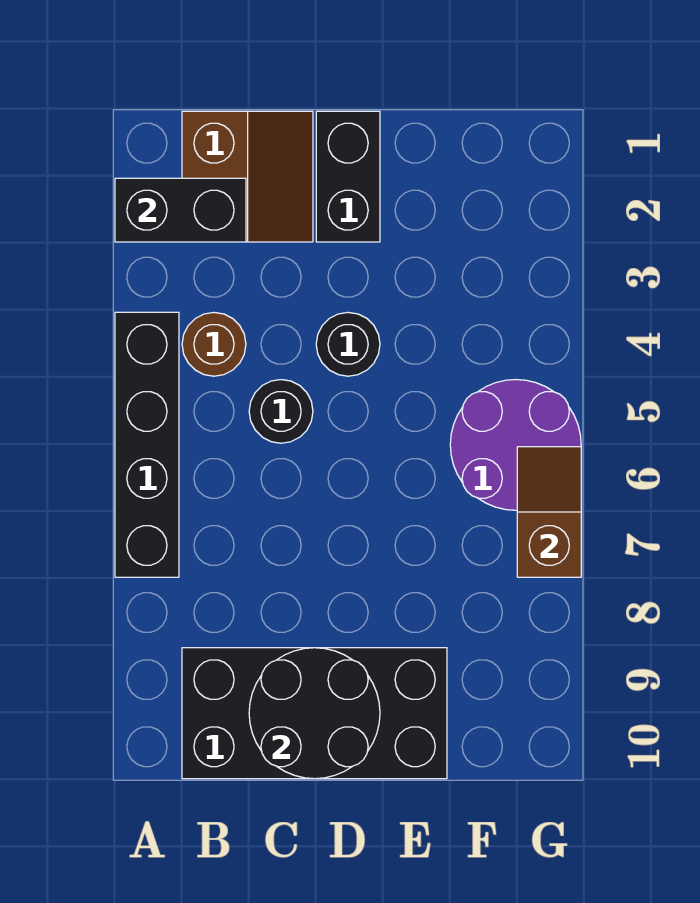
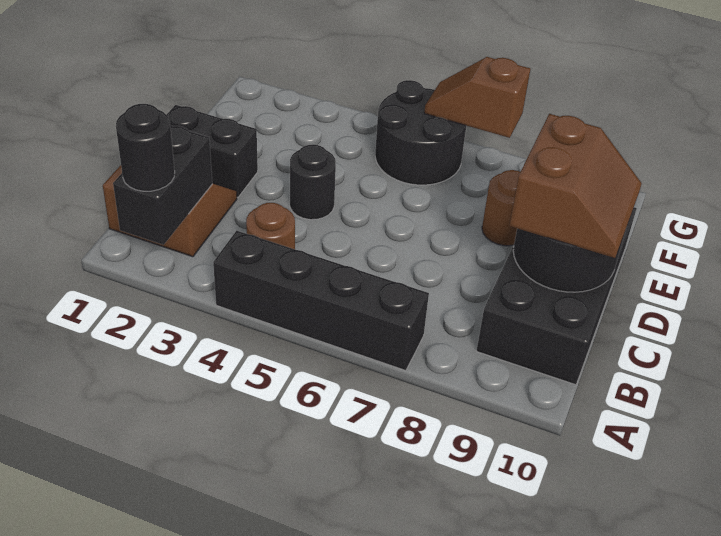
black 1x1 round brick [249,380,313,443] -> black 1x1 round brick moved to [116,104,175,191]
none -> brown 2x2 slope [509,114,642,258]
none -> brown 1x1 round brick [482,170,520,246]
purple 2x2 round brick [450,380,581,510] -> black 2x2 round brick [375,80,466,185]

